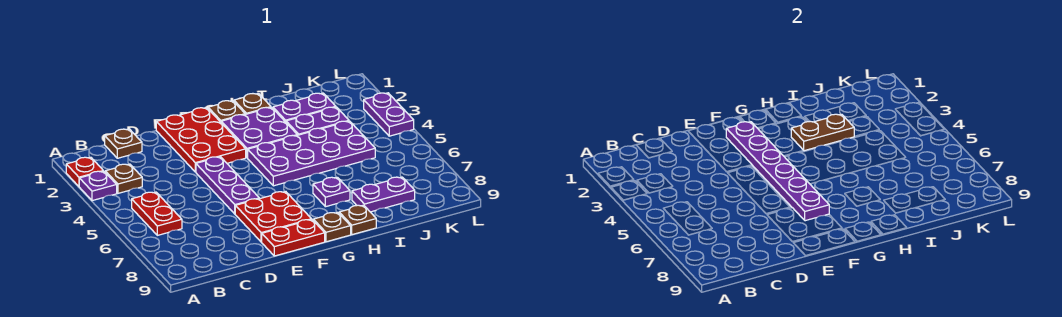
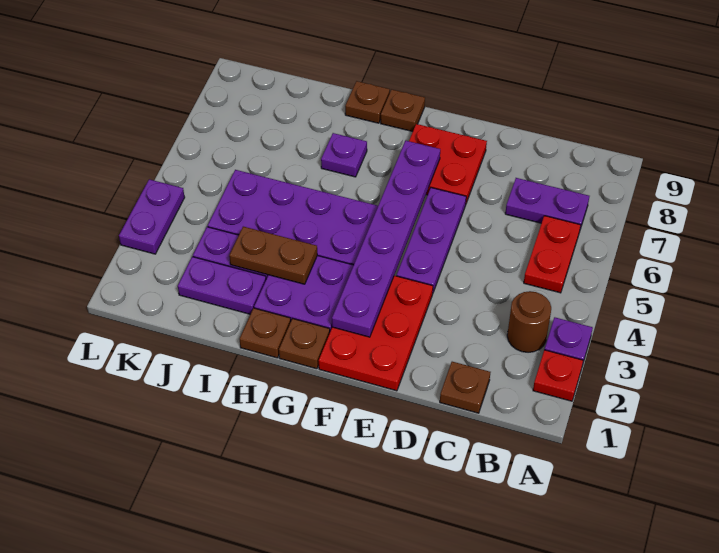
brown 1x1 plate [105,164,142,193] -> brown 1x1 round brick [507,291,551,352]
red 1x2 plate [262,220,325,256] -> none
purple 1x2 plate [352,177,415,212] -> purple 1x2 plate moved to [505,178,589,229]

